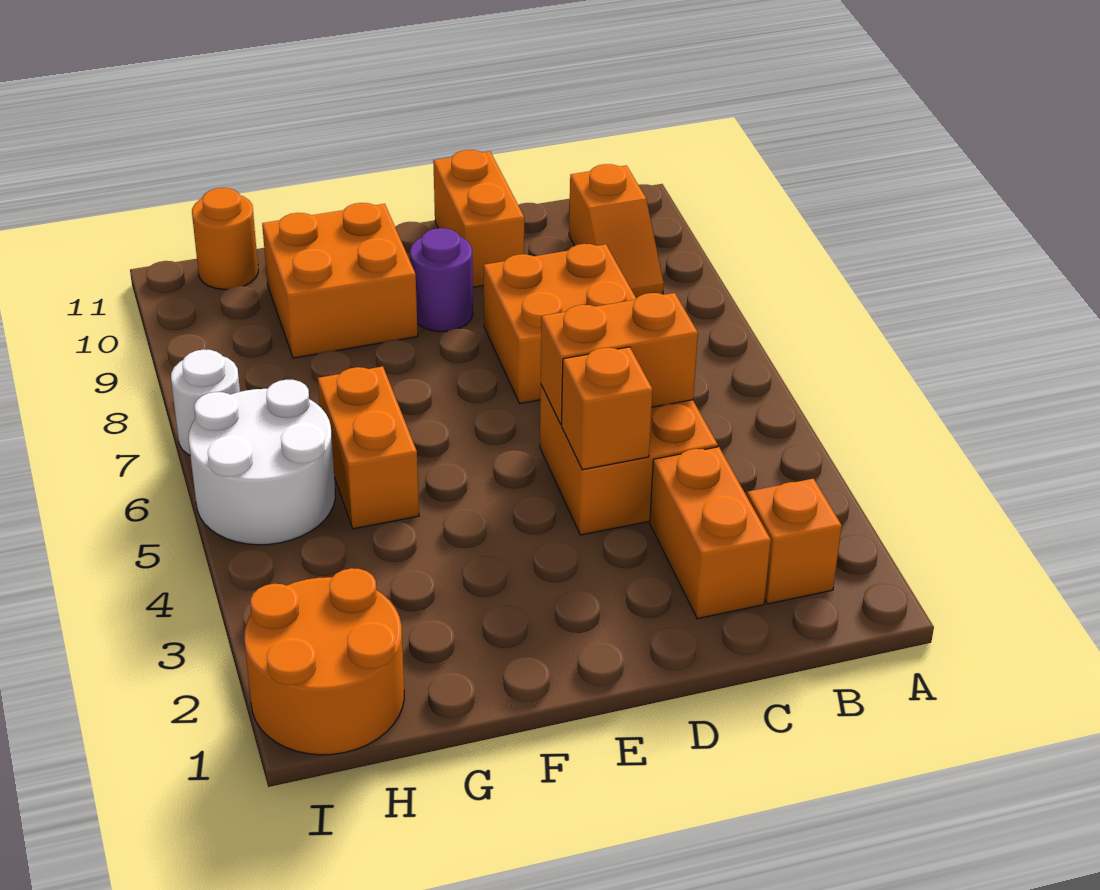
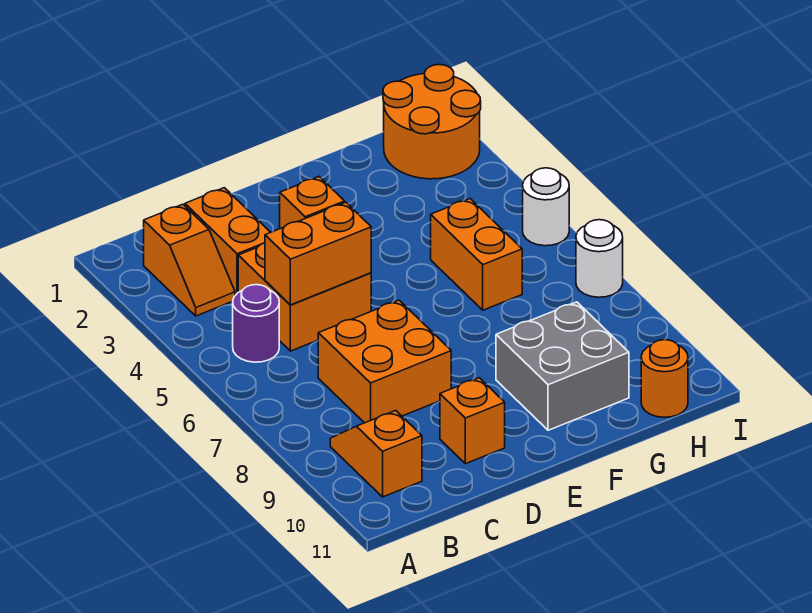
orange 1x2 brick [433,150,524,287] -> orange 1x1 brick [440,378,505,464]
purple 1x1 round brick [410,228,473,332] -> purple 1x1 round brick moved to [233,285,279,362]
orange 2x2 brick [262,203,418,358] -> grey 2x2 brick [496,302,629,430]
white 2x2 round brick [188,380,335,545] -> white 1x1 round brick [523,168,569,246]

